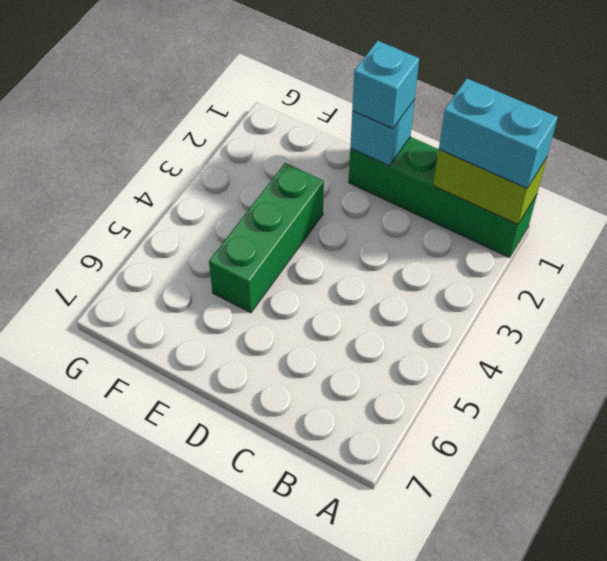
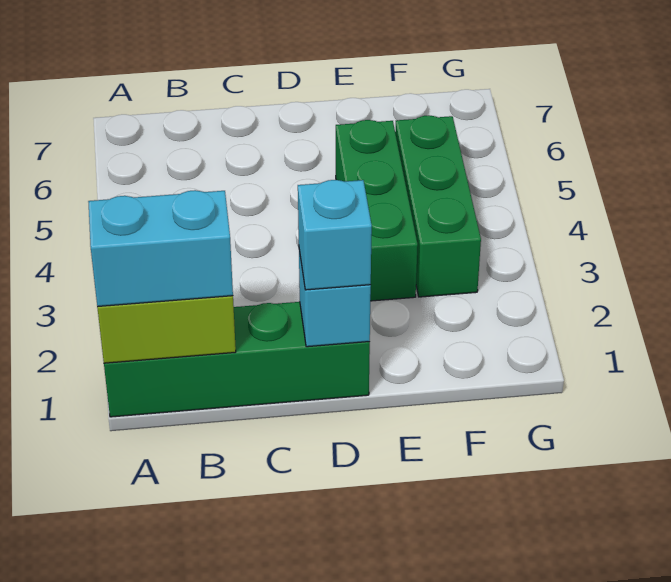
none -> green 1x3 brick [395,115,481,297]

